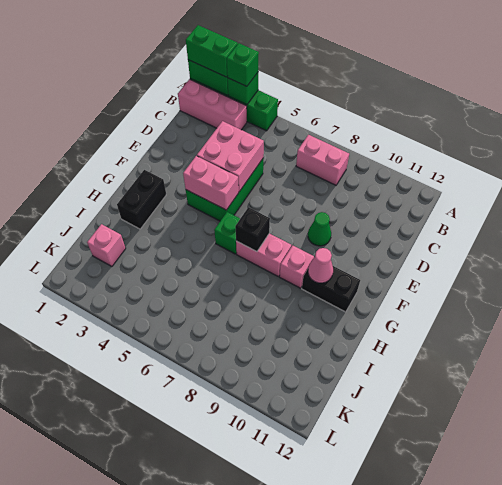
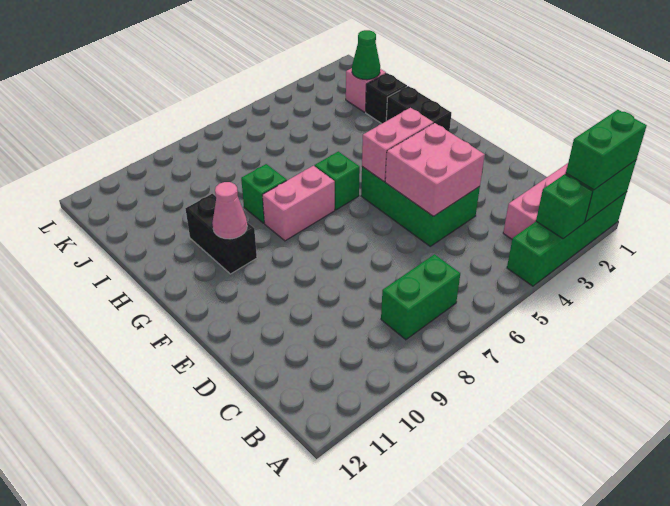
green 1x1 brick [227,43,259,86] -> green 1x1 brick moved to [241,164,287,223]
pink 1x2 brick [296,135,349,185] -> green 1x2 brick [381,254,460,340]
green 1x1 cone [308,212,331,246] -> green 1x1 cone moved to [352,30,380,80]
black 1x1 brick [235,207,270,252] -> black 1x1 brick moved to [366,73,407,124]
pink 1x1 brick [280,246,314,288] -> none
black 1x2 brick [302,266,360,312] -> black 1x2 brick turned to [186,194,257,274]

